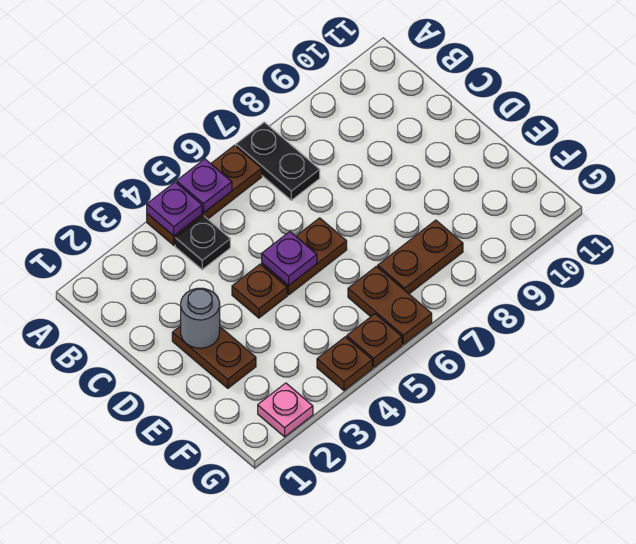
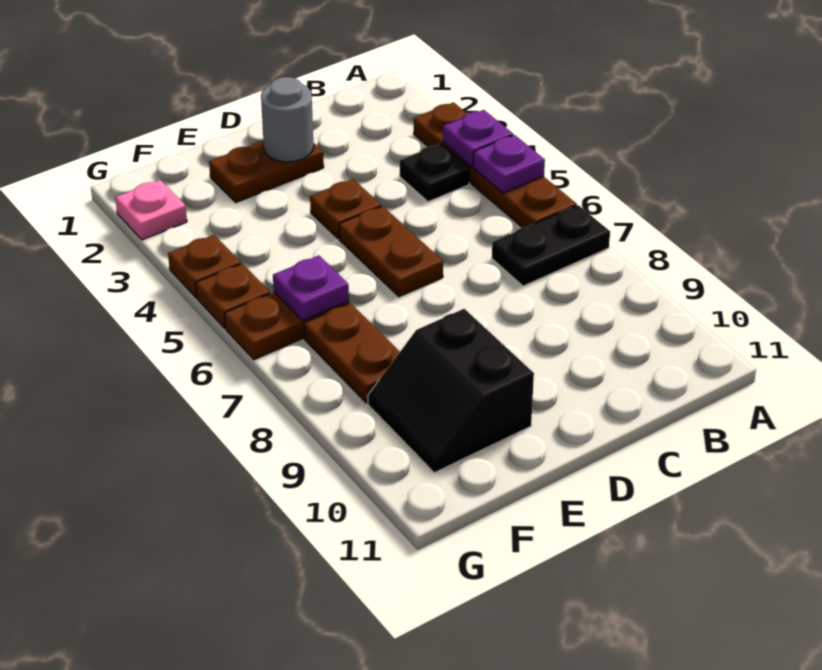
brown 1x3 plate [147,145,262,245] -> brown 1x4 plate [414,102,577,228]
purple 1x1 plate [262,232,317,286] -> purple 1x1 plate moved to [273,256,349,321]
none -> black 2x2 slope [368,309,534,473]

